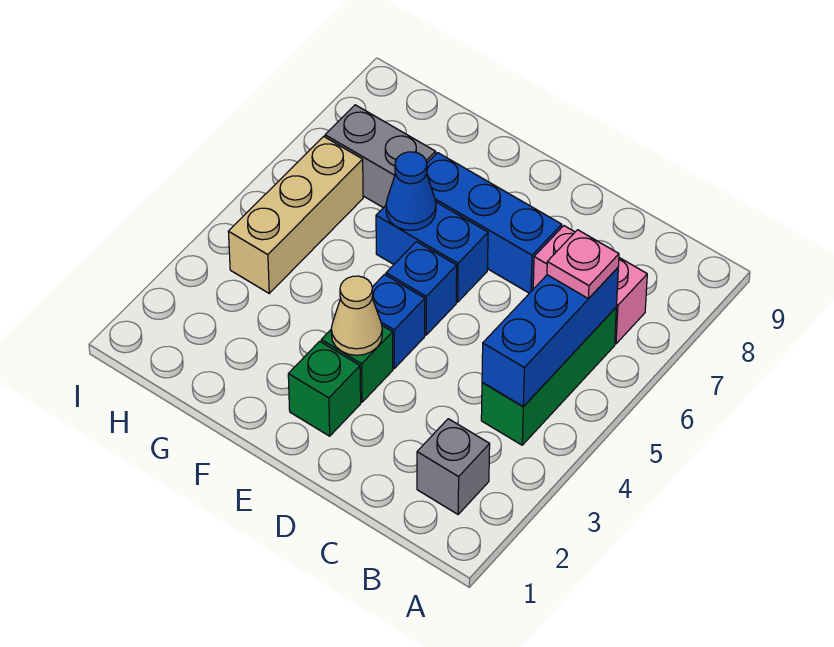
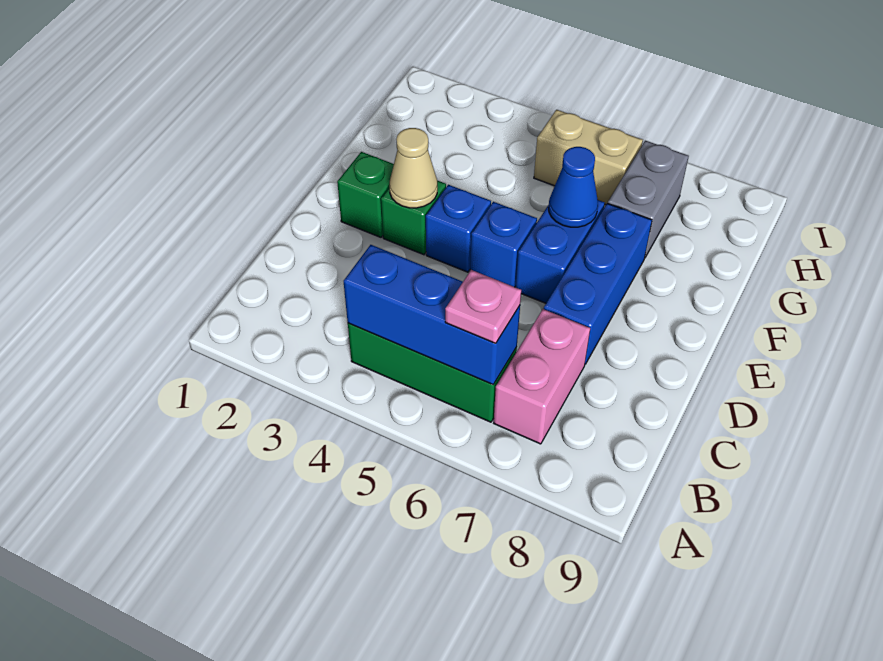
grey 1x1 brick [417,419,490,514] -> none
tan 1x3 brick [228,136,363,293] -> tan 1x2 brick [534,110,643,205]

